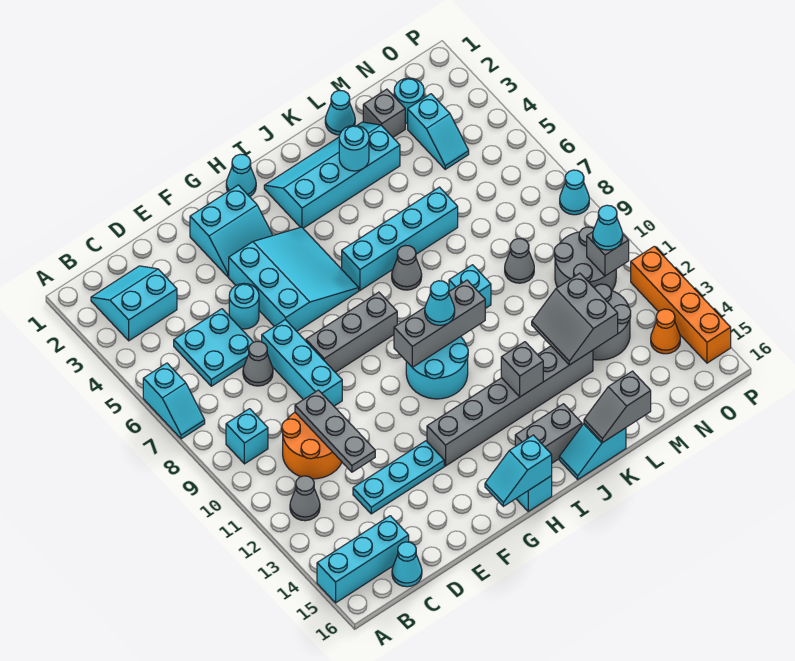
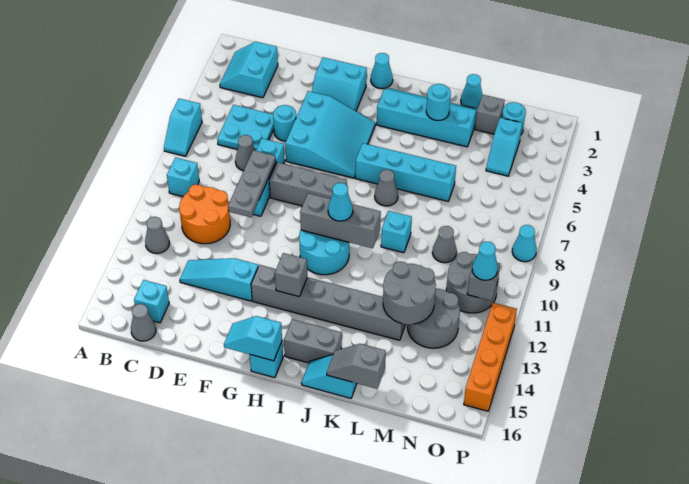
cyan 1x3 brick [317,516,409,603] -> cyan 1x1 brick [134,280,169,323]
cyan 2x2 slope [91,266,177,341] -> cyan 2x2 slope turned to [220,42,278,98]
cyan 1x1 cone [392,542,422,587] -> grey 1x1 cone [131,304,156,341]
grey 1x3 plate [295,390,375,472] -> grey 1x3 plate moved to [228,150,276,217]
cyan 1x3 plate [353,441,444,514] -> cyan 1x3 slope [180,258,258,301]
grey 1x1 brick [501,342,543,397] -> grey 1x1 brick moved to [275,253,307,297]
grey 2x2 slope [532,273,618,365] -> grey 2x2 round brick [383,262,436,324]
orange 1x1 cone [651,309,680,354] -> none

